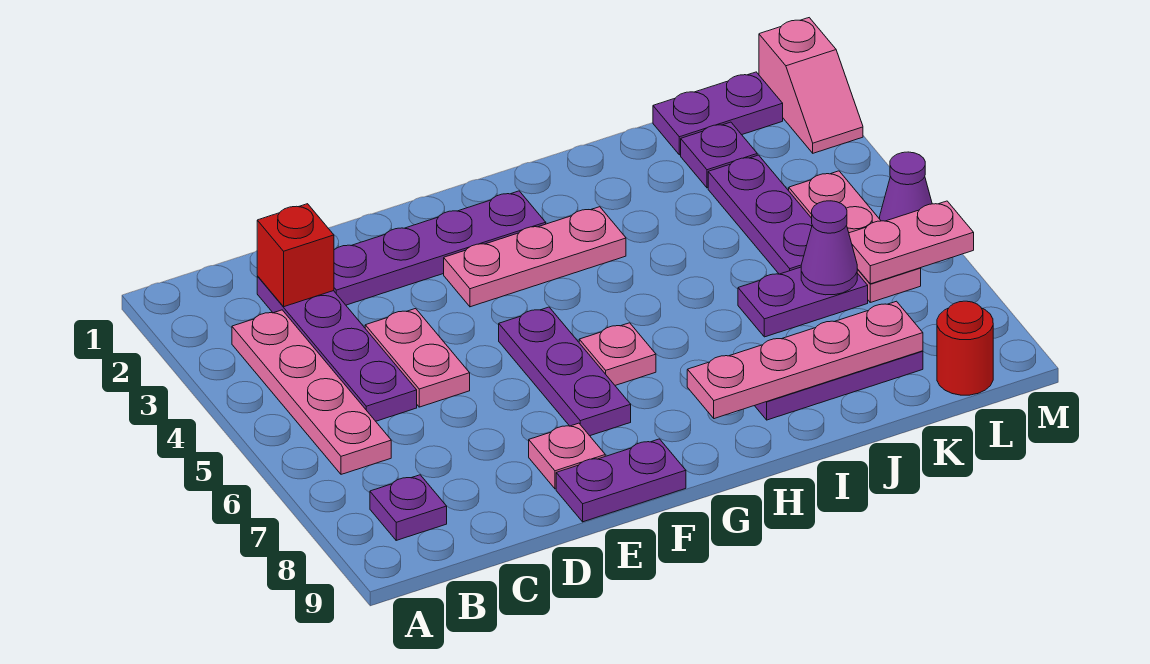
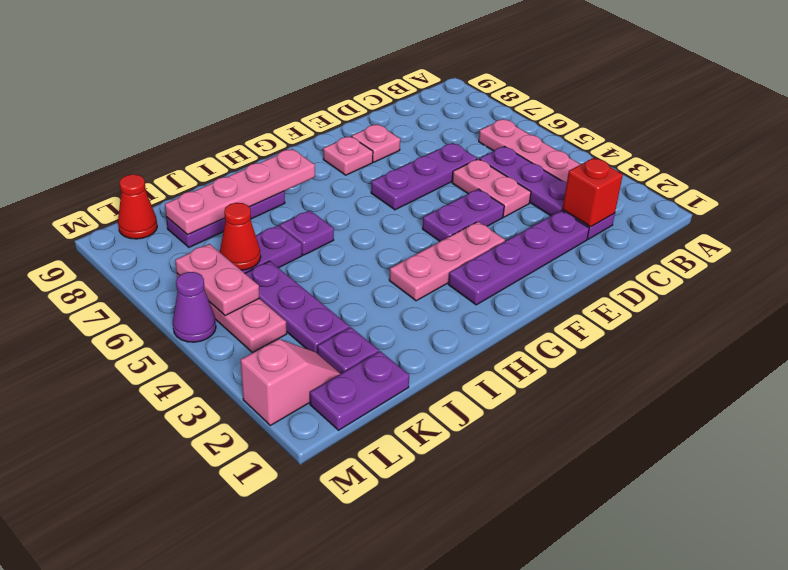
purple 1x1 plate [370,475,447,540] -> purple 1x1 plate moved to [280,210,334,255]
purple 1x2 plate [556,439,686,522] -> purple 1x2 plate moved to [422,189,504,241]
purple 1x3 plate [499,307,631,436] -> purple 1x3 plate turned to [371,143,477,210]
pink 1x1 plate [579,323,656,385] -> pink 1x1 plate moved to [323,136,373,175]
purple 1x1 cone [801,201,857,295] -> red 1x1 cone [220,203,261,270]
pink 1x2 plate [849,201,974,284] -> pink 1x2 plate turned to [175,244,260,316]
red 1x1 round brick [937,301,993,395] -> red 1x1 cone [118,174,157,239]
pink 1x2 slope [759,18,863,153] -> pink 1x2 slope turned to [241,339,341,425]

